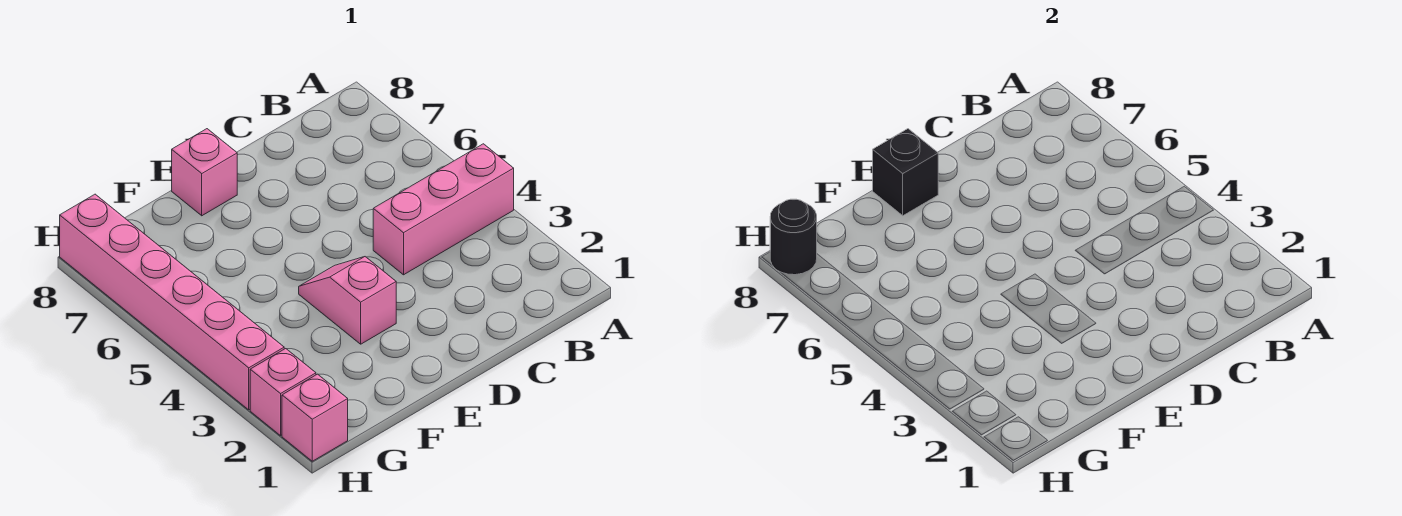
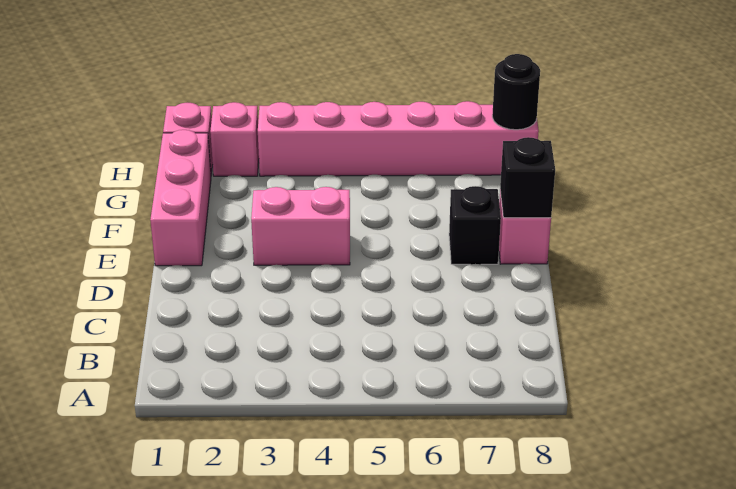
pink 1x3 brick [373,144,514,275] -> pink 1x3 brick moved to [150,130,211,266]
pink 1x2 slope [299,257,396,344] -> pink 1x2 brick [251,187,350,265]
none -> black 1x1 brick [449,186,501,264]

